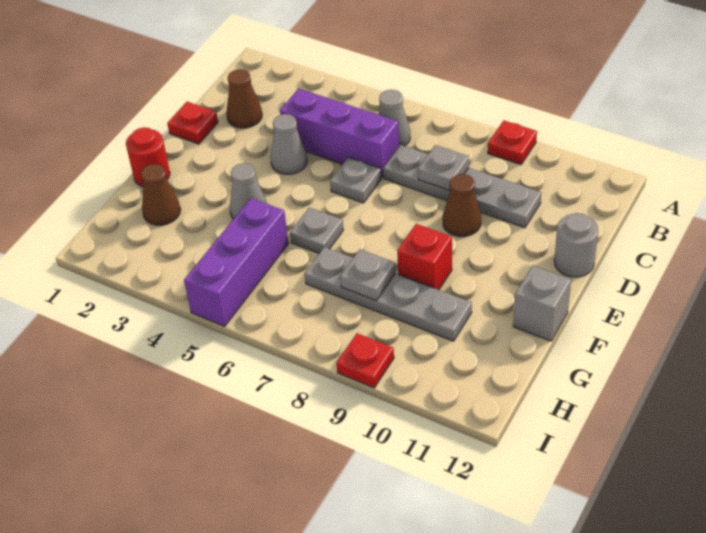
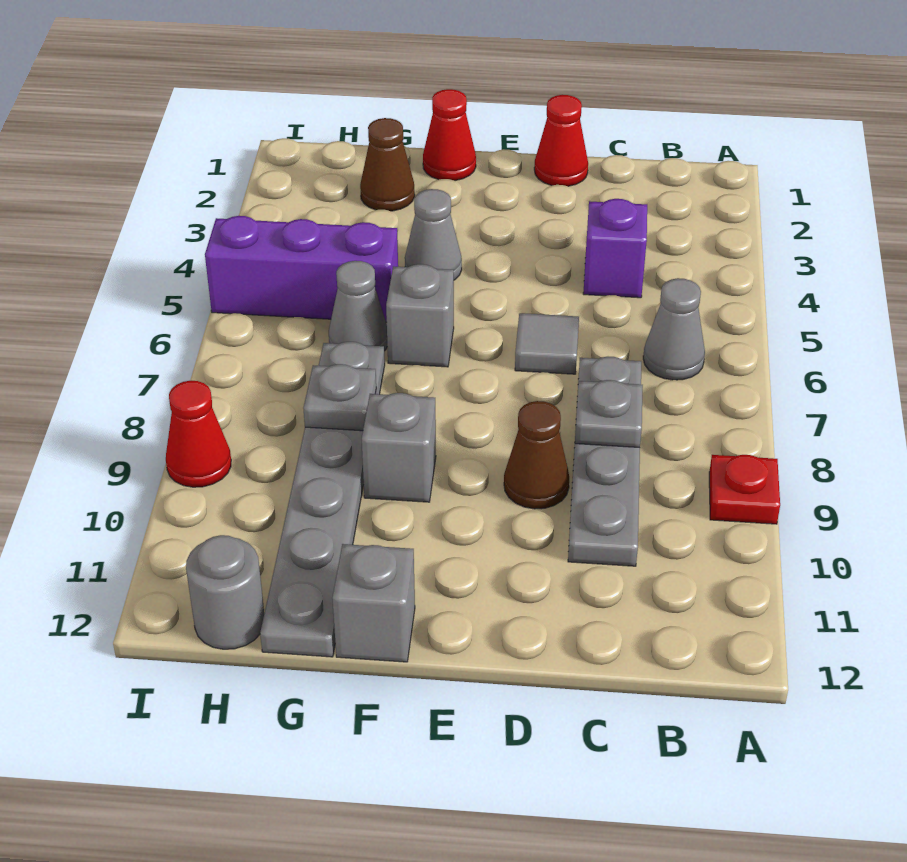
brown 1x1 cone [226,69,262,128] -> none
purple 1x3 brick [280,88,399,178] -> purple 1x1 brick [583,199,647,298]
red 1x1 plate [167,102,218,144] -> red 1x1 cone [534,95,588,186]
grey 1x1 cone [271,114,307,174] -> grey 1x1 cone moved to [329,261,387,351]
grey 1x1 plate [330,157,381,203] -> grey 1x1 tile [515,313,579,374]
grey 1x1 round brick [554,213,598,277] -> grey 1x1 round brick moved to [186,535,264,649]
red 1x1 round brick [126,127,170,187] -> red 1x1 cone [423,89,476,181]
grey 1x1 plate [290,208,343,253] -> grey 1x1 brick [386,264,454,367]
red 1x1 brick [397,224,452,290] -> grey 1x1 brick [362,393,436,502]
grey 1x4 plate [305,247,472,341] -> grey 1x6 plate [260,342,385,657]
red 1x1 plate [337,333,394,388] -> red 1x1 cone [166,381,231,487]

